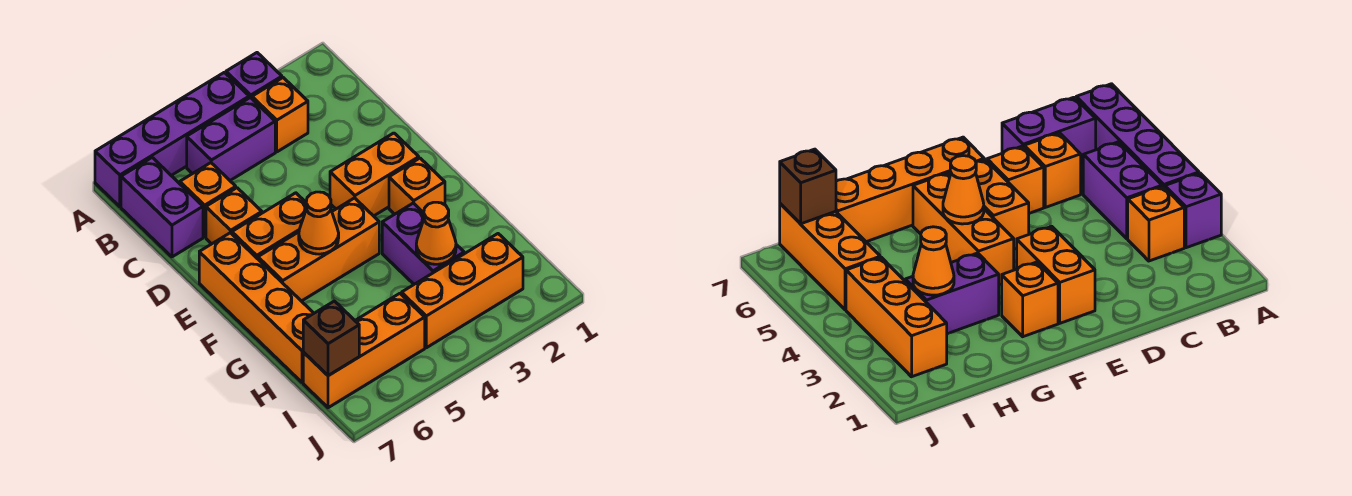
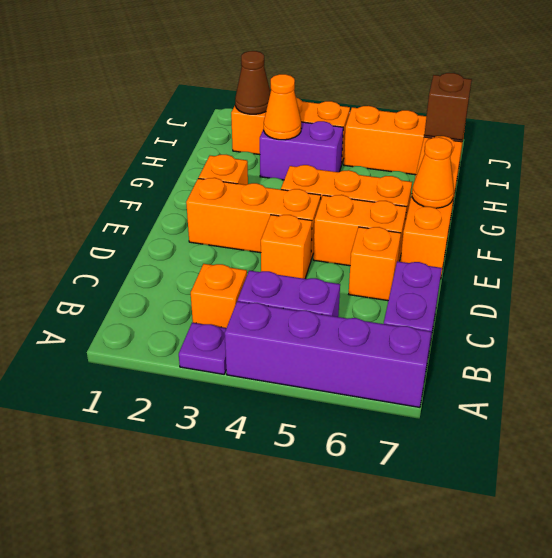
purple 1x1 brick [226,53,282,98] -> purple 1x1 plate [179,323,226,374]
orange 1x1 brick [180,163,236,237] -> orange 1x1 brick moved to [261,215,312,279]
orange 1x2 brick [330,133,419,216] -> orange 1x3 brick [186,178,321,259]
orange 1x1 cone [299,192,339,254] -> orange 1x1 cone moved to [412,137,454,208]
purple 1x2 brick [382,203,464,284] -> purple 1x2 brick turned to [260,121,343,180]
none -> brown 1x1 cone [235,51,270,114]

